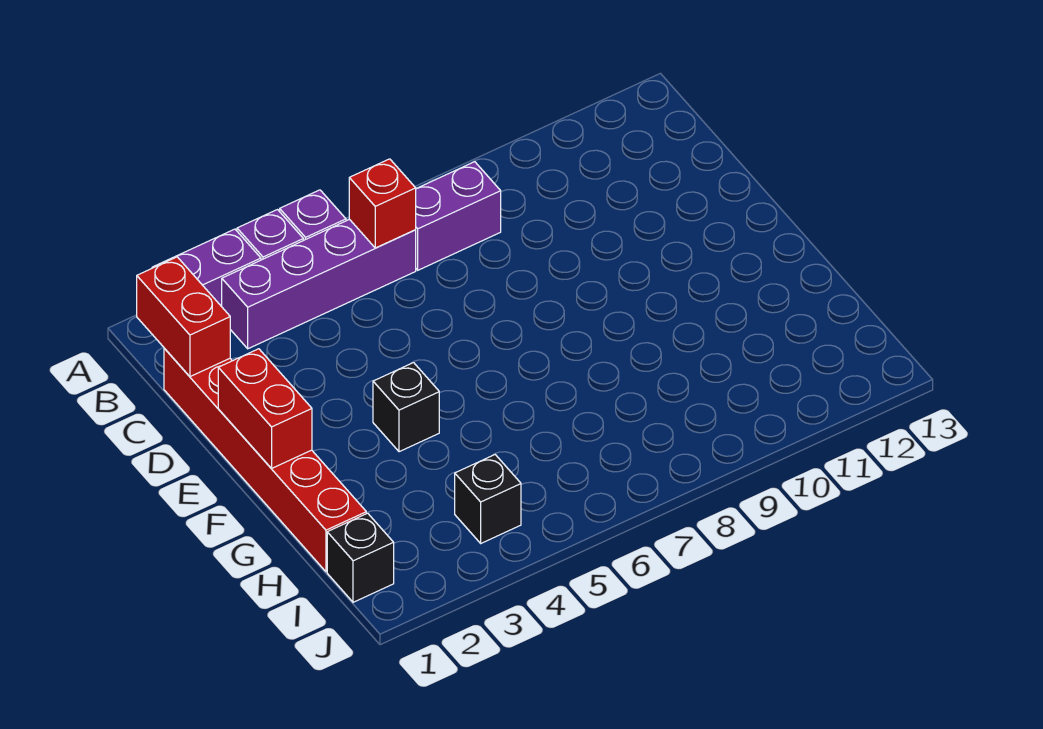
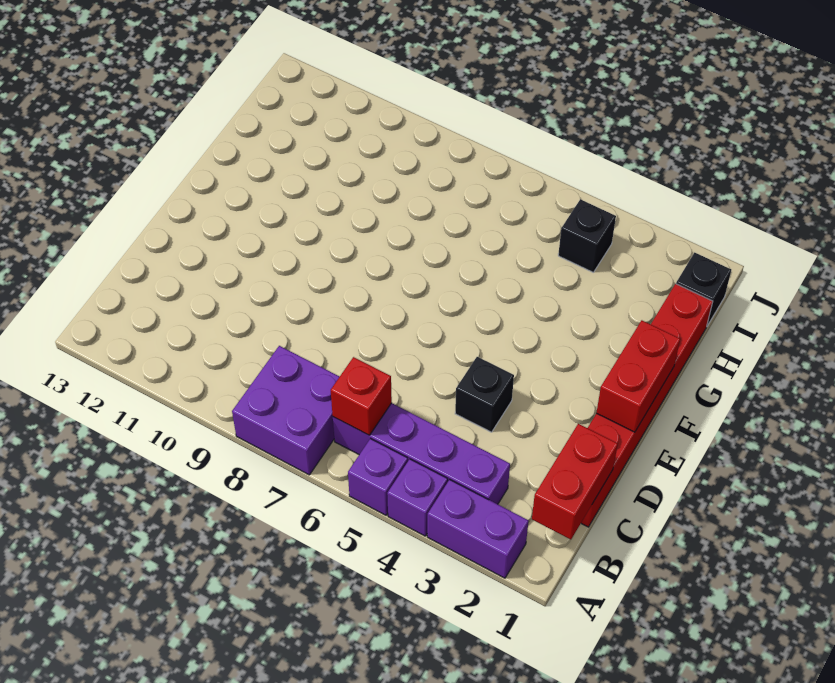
purple 1x2 brick [416,162,501,270] -> purple 2x2 brick [232,346,340,475]
black 1x1 brick [373,363,439,452] -> black 1x1 brick moved to [455,357,514,432]

